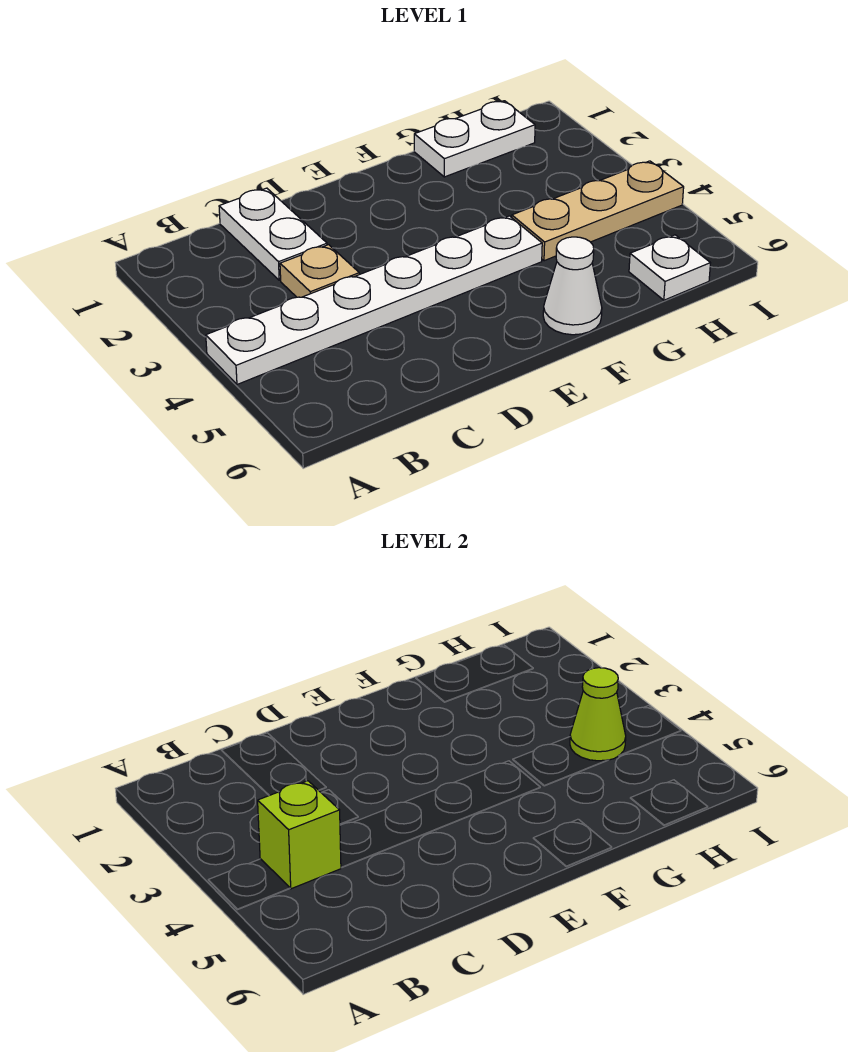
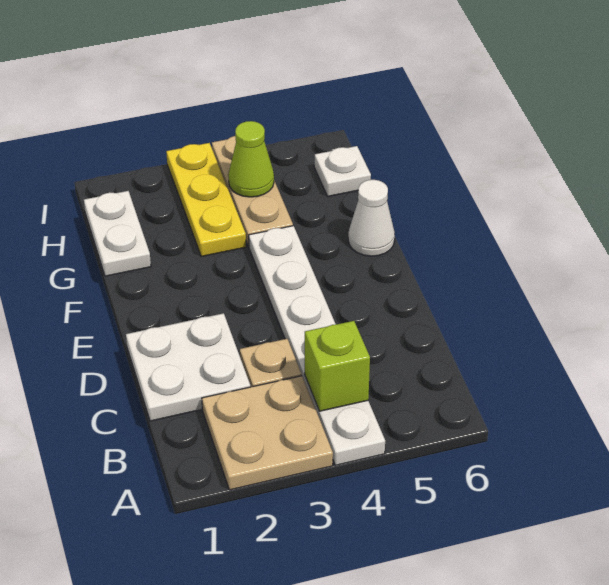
none -> tan 2x2 plate [202,376,333,490]
white 1x2 plate [219,188,327,280] -> white 2x2 plate [126,313,250,421]
none -> yellow 1x3 plate [166,143,246,257]

